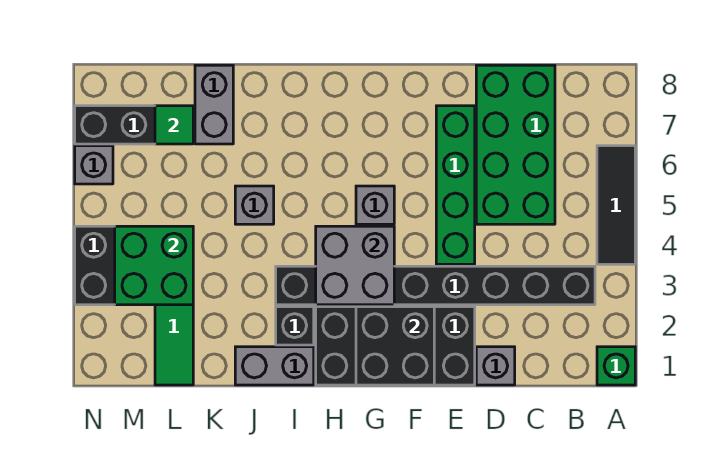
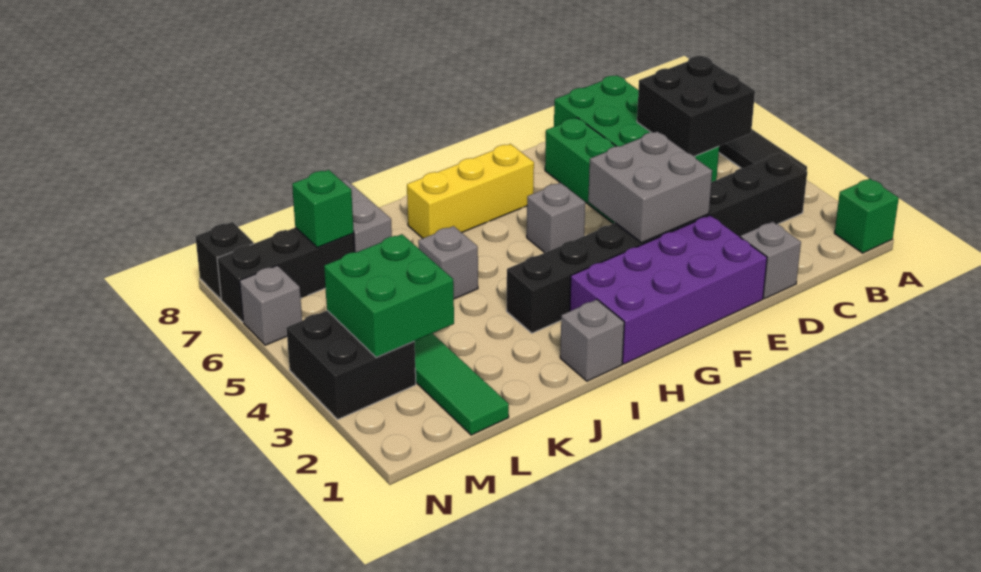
black 2x4 brick [316,307,475,385] -> purple 2x4 brick [570,215,767,364]
black 2x2 brick [356,307,434,385] -> black 2x2 brick moved to [637,56,755,156]
grey 2x2 brick [316,226,394,305] -> grey 2x2 brick moved to [588,131,712,243]
none -> yellow 1x3 brick [407,144,534,238]
grey 1x2 brick [235,347,314,385] -> grey 1x1 brick [560,300,624,381]
black 1x1 brick [276,307,314,345] -> black 1x1 brick moved to [195,222,254,299]
green 1x1 tile [155,106,193,144] -> green 1x1 brick [292,170,354,247]

